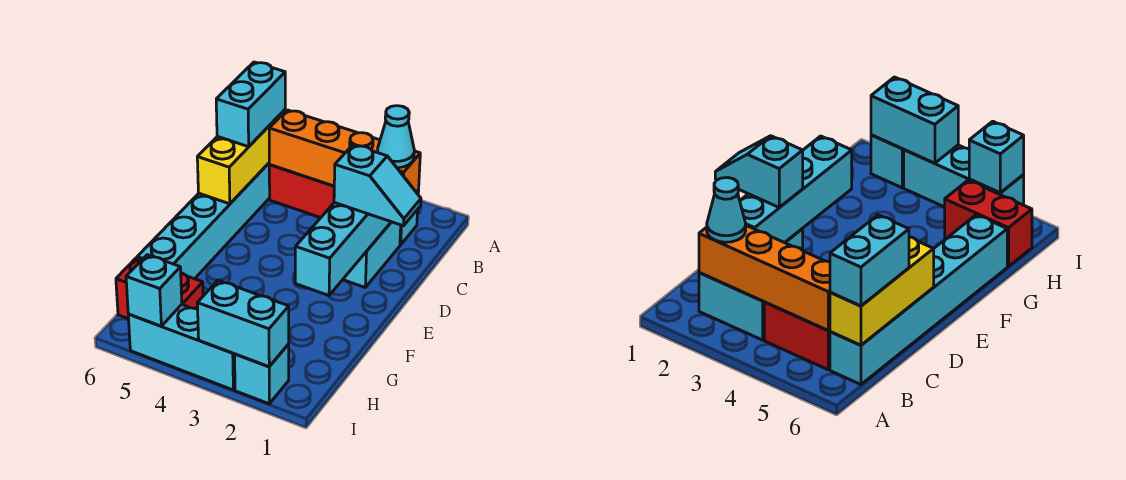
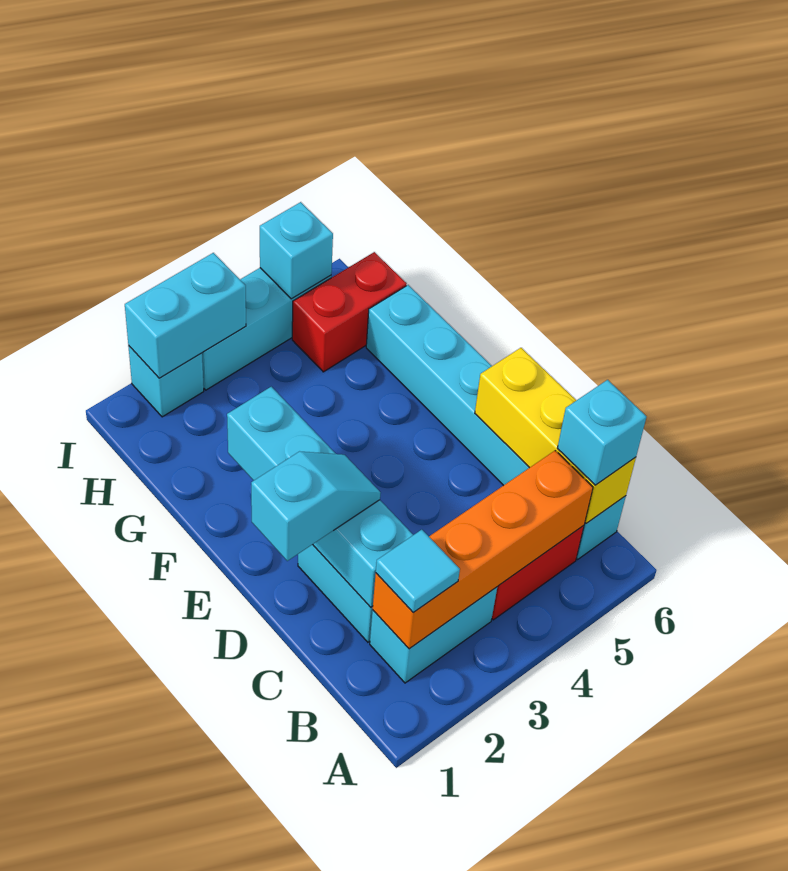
cyan 1x1 cone [378,106,414,168] -> cyan 1x1 tile [376,530,460,613]
cyan 1x2 brick [216,62,285,147] -> cyan 1x1 brick [557,380,646,485]
cyan 1x2 slope [334,145,421,226] -> cyan 1x2 slope turned to [251,452,381,561]

